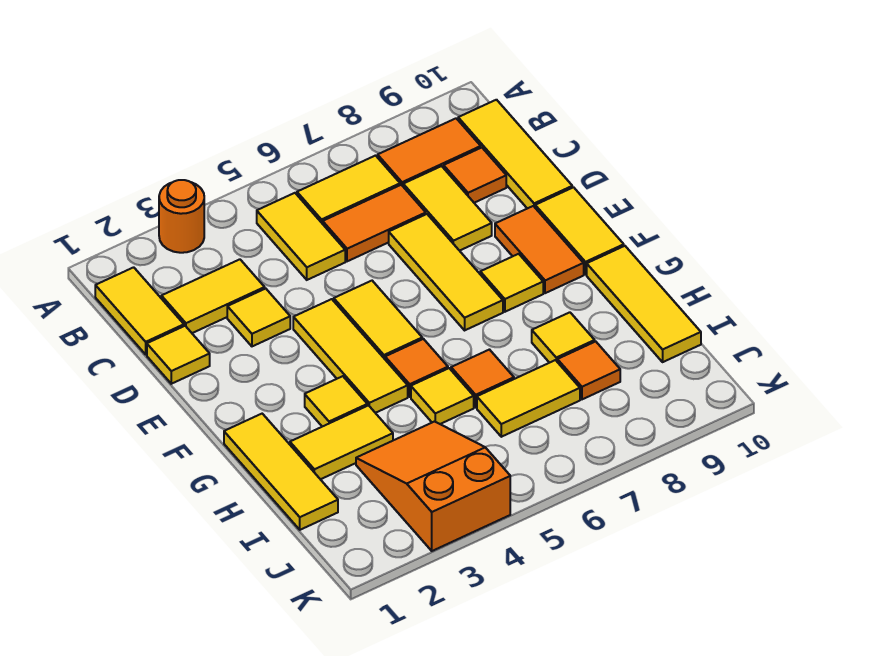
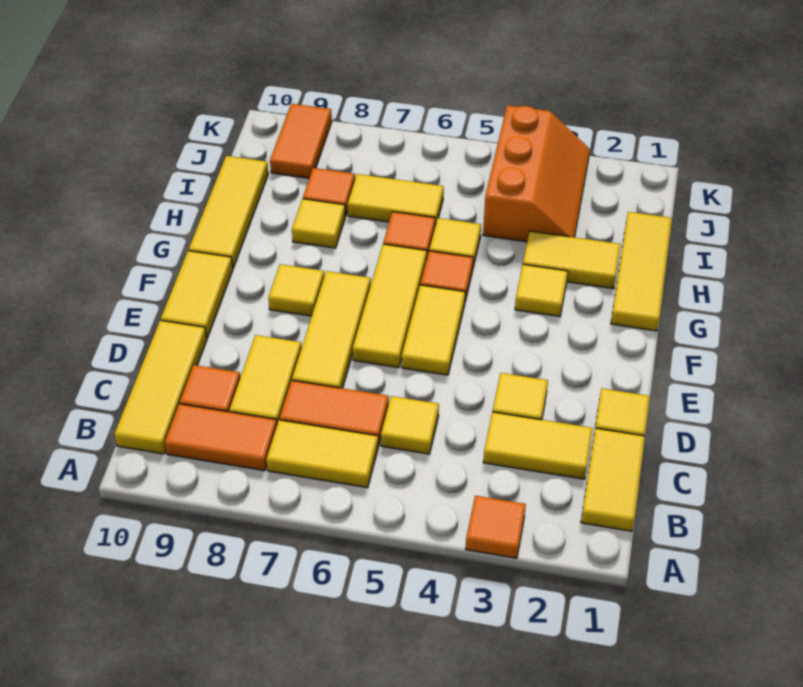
orange 1x1 round brick [159,180,204,253] -> orange 1x1 tile [466,496,526,558]
yellow 1x2 tile [257,193,345,280] -> yellow 1x1 tile [381,396,439,454]
yellow 1x3 tile [293,299,408,413] -> yellow 1x3 tile moved to [353,244,427,368]
orange 1x2 tile [495,206,584,293] -> orange 1x2 tile moved to [270,104,332,178]
orange 2x3 slope [356,422,510,551] -> orange 2x3 slope turned to [483,105,590,242]

